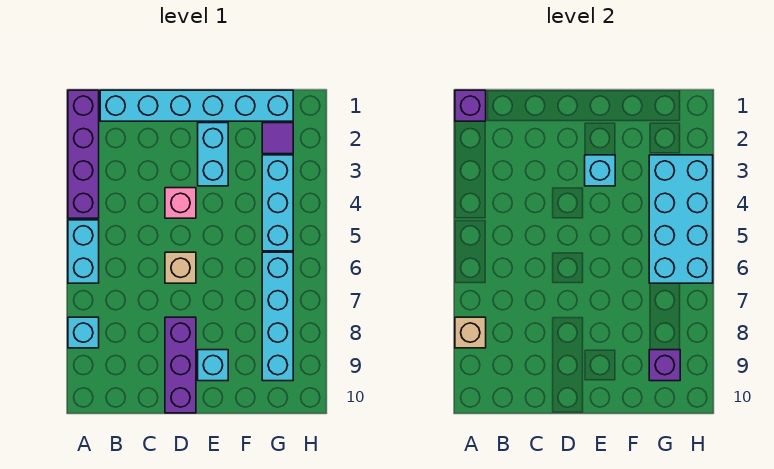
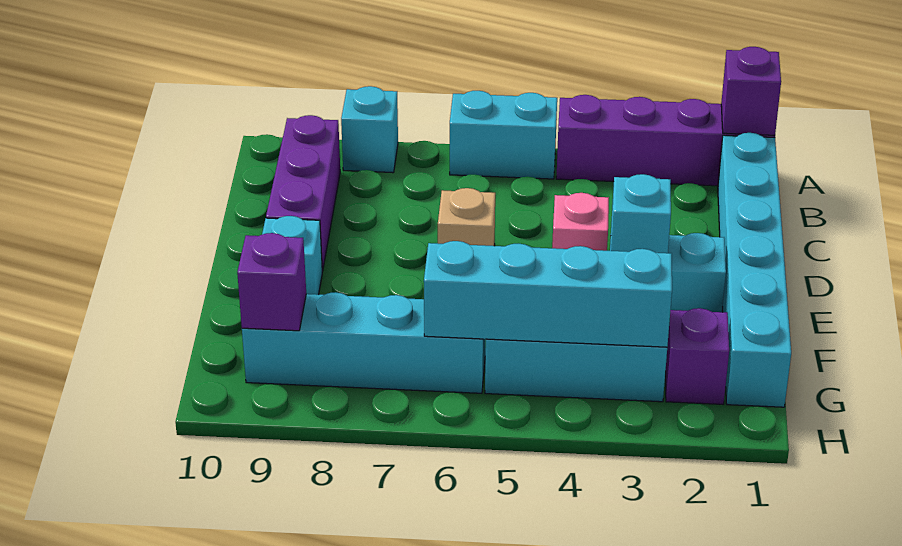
tan 1x1 brick [455,317,486,348] -> none
purple 1x3 brick [165,317,196,413] -> purple 1x3 brick turned to [266,115,340,271]
purple 1x1 tile [262,123,293,154] -> purple 1x1 brick [666,308,729,404]
cyan 2x4 brick [649,155,713,283] -> cyan 1x4 brick [424,241,672,347]

